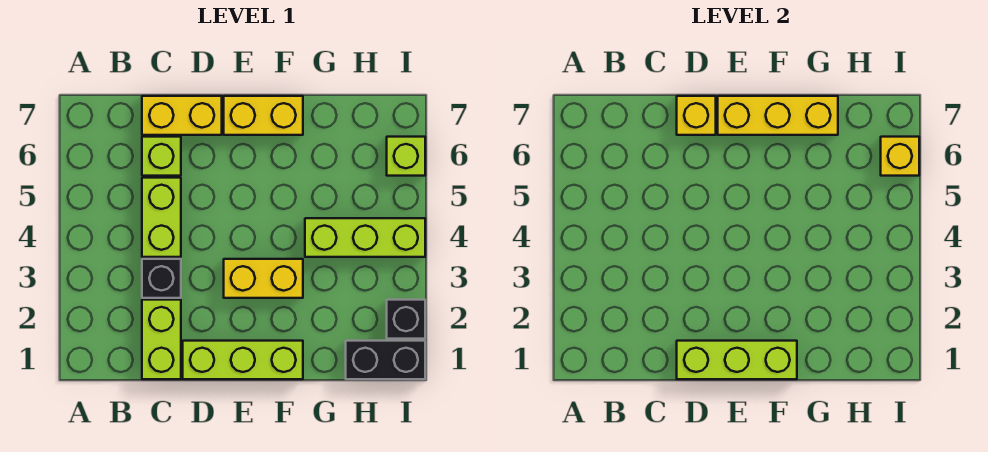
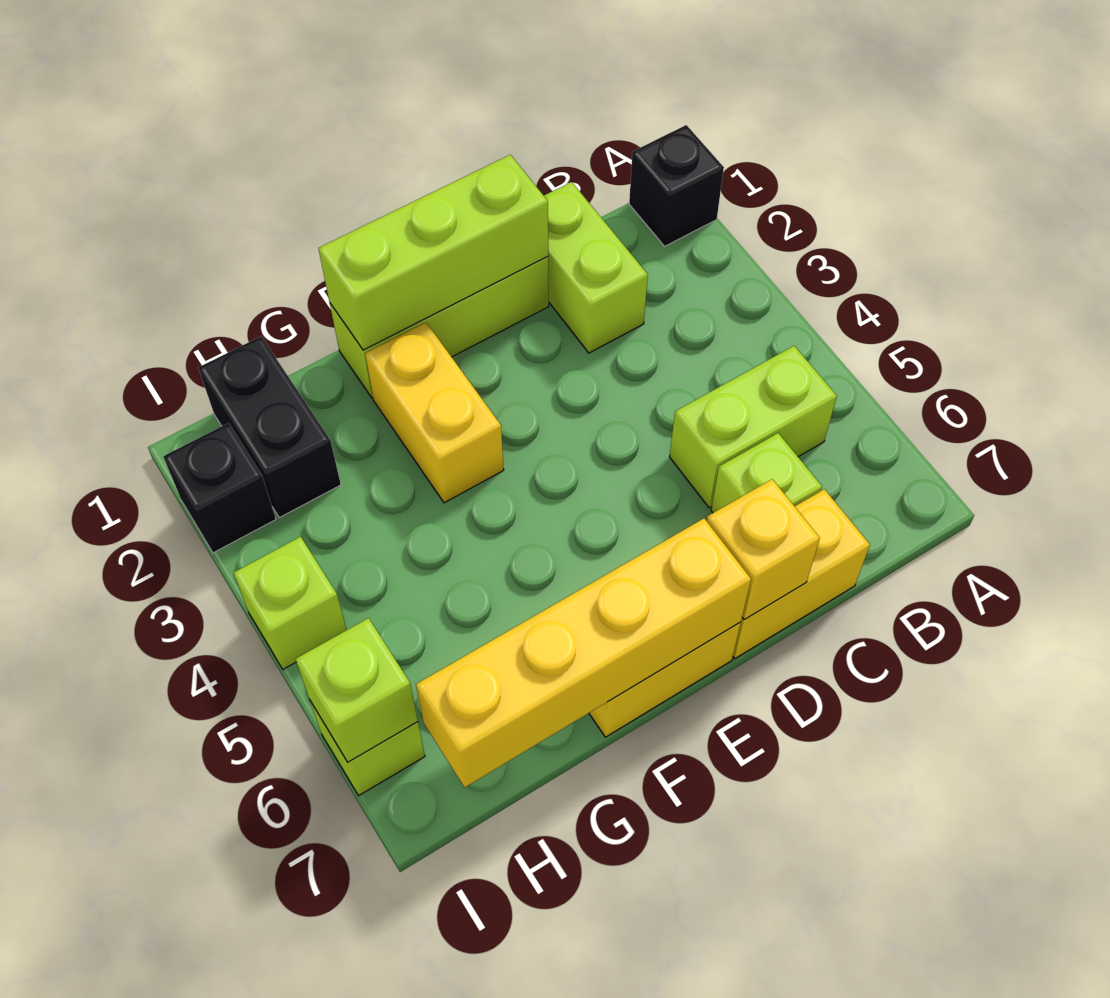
black 1x1 brick [142,259,181,298] -> black 1x1 brick moved to [629,125,724,246]
lime 1x2 brick [142,178,181,257] -> lime 1x2 brick turned to [670,346,837,508]
yellow 1x2 brick [224,259,303,298] -> yellow 1x2 brick turned to [365,322,504,503]
yellow 1x3 brick [718,96,838,135] -> yellow 1x4 brick [416,518,751,787]
lime 1x3 brick [305,218,425,257] -> lime 1x1 brick [234,537,347,669]
black 1x2 brick [346,341,425,379] -> black 1x2 brick turned to [198,336,341,518]
yellow 1x1 brick [881,137,919,176] -> lime 1x1 brick [296,618,418,762]

